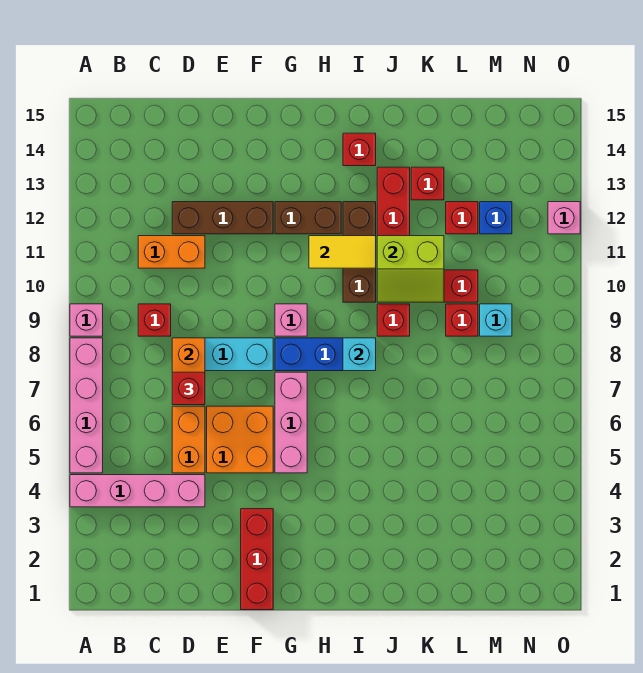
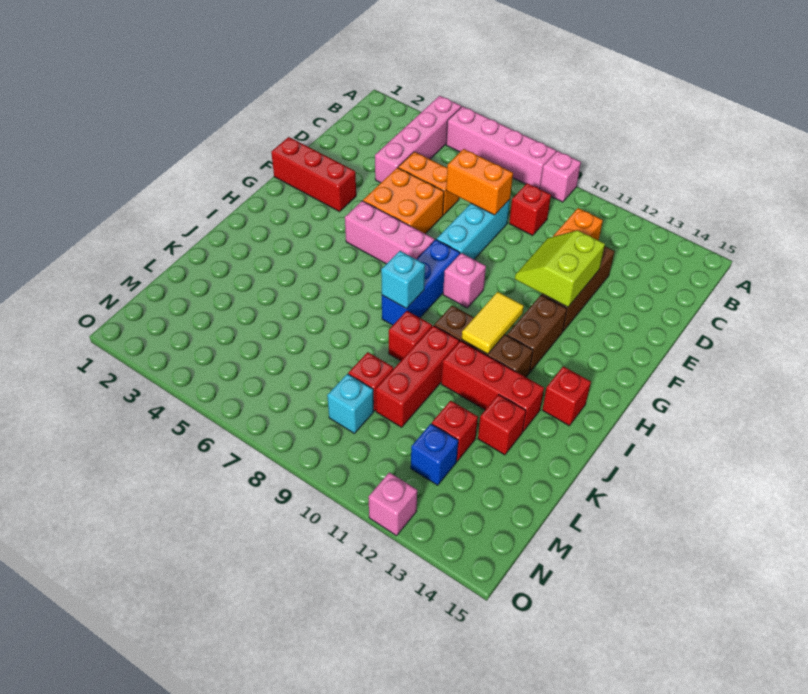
red 1x1 brick [172,372,205,405] -> none
lime 2x2 slope [377,236,444,302] -> lime 2x2 slope moved to [515,230,605,307]

